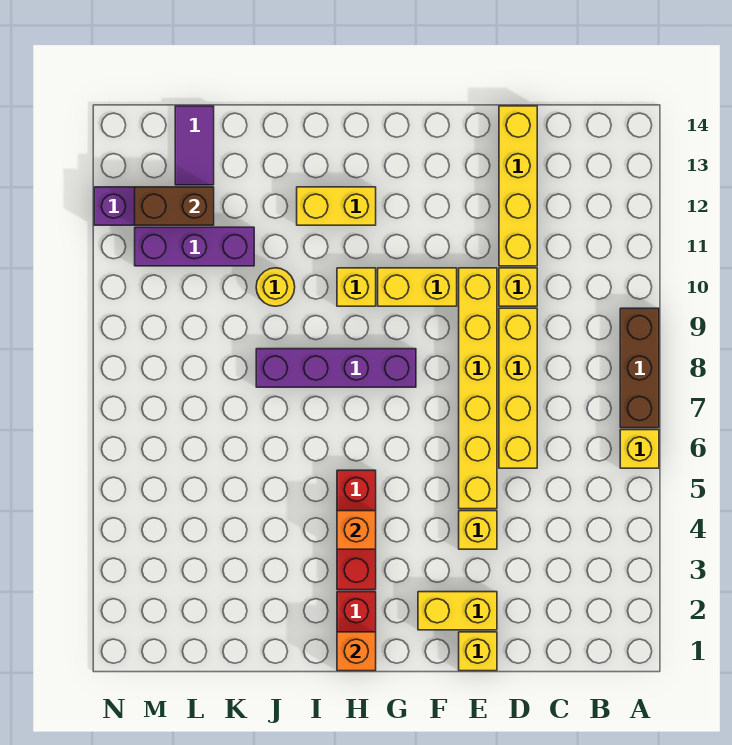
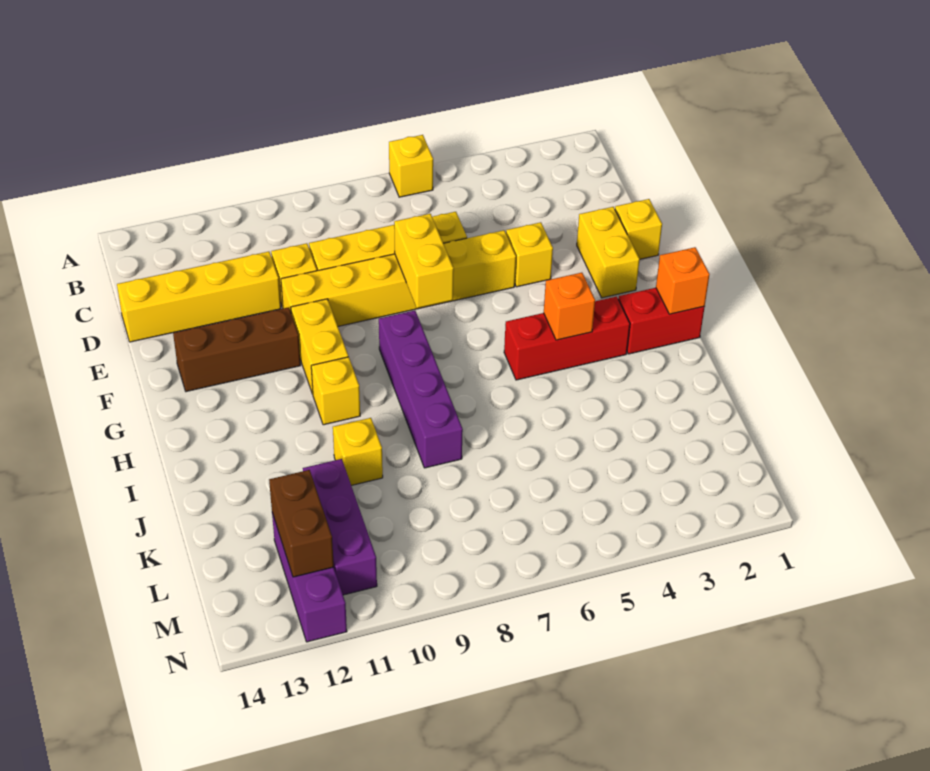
brown 1x3 brick [620,308,659,428] -> brown 1x3 brick moved to [173,307,301,392]
yellow 1x2 brick [297,187,376,225] -> yellow 1x2 brick moved to [394,214,454,308]
yellow 1x1 round brick [256,268,295,306] -> yellow 1x1 brick [333,418,383,485]
purple 1x2 tile [175,106,214,185] -> none

